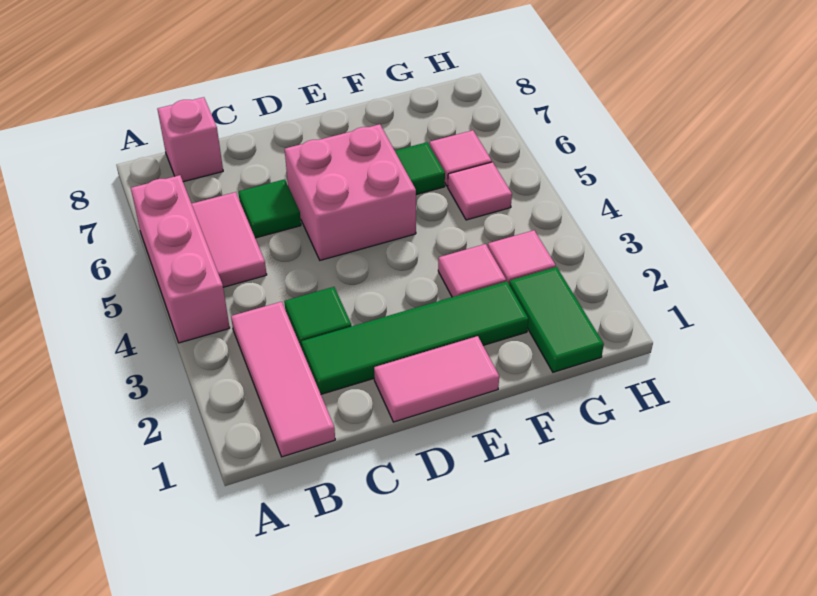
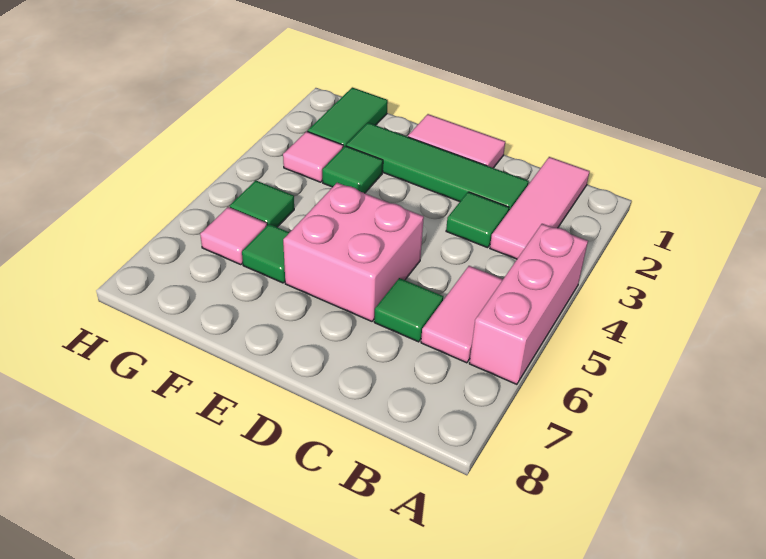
pink 1x1 brick [158,97,223,182] -> none
pink 1x1 tile [438,244,506,297] -> green 1x1 tile [322,146,383,193]
pink 1x1 tile [448,162,512,220] -> green 1x1 tile [230,180,294,227]

